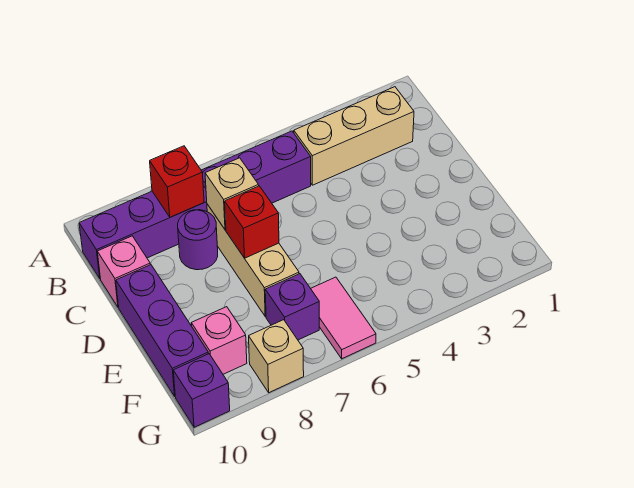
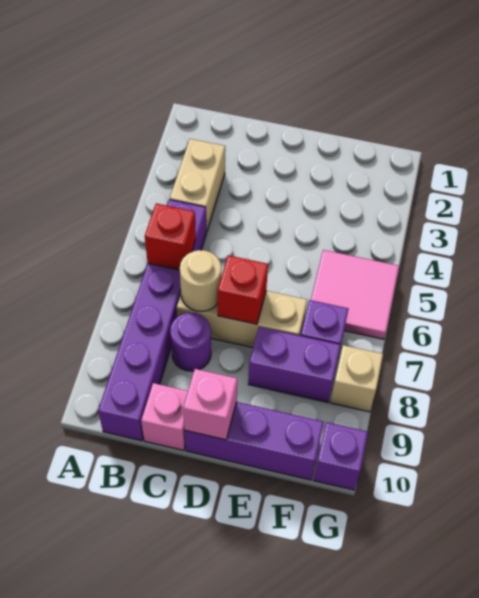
tan 1x3 brick [294,87,414,185] -> tan 1x2 brick [170,139,225,232]
red 1x1 brick [150,146,204,217] -> red 1x1 brick moved to [145,203,196,270]
tan 1x1 brick [205,158,259,230] -> tan 1x1 round brick [180,250,221,311]
none -> purple 1x2 brick [248,327,341,402]
pink 1x2 tile [311,277,376,359] -> pink 2x2 tile [311,250,399,339]
pink 1x1 brick [191,307,247,374] -> pink 1x1 brick moved to [183,369,237,440]

